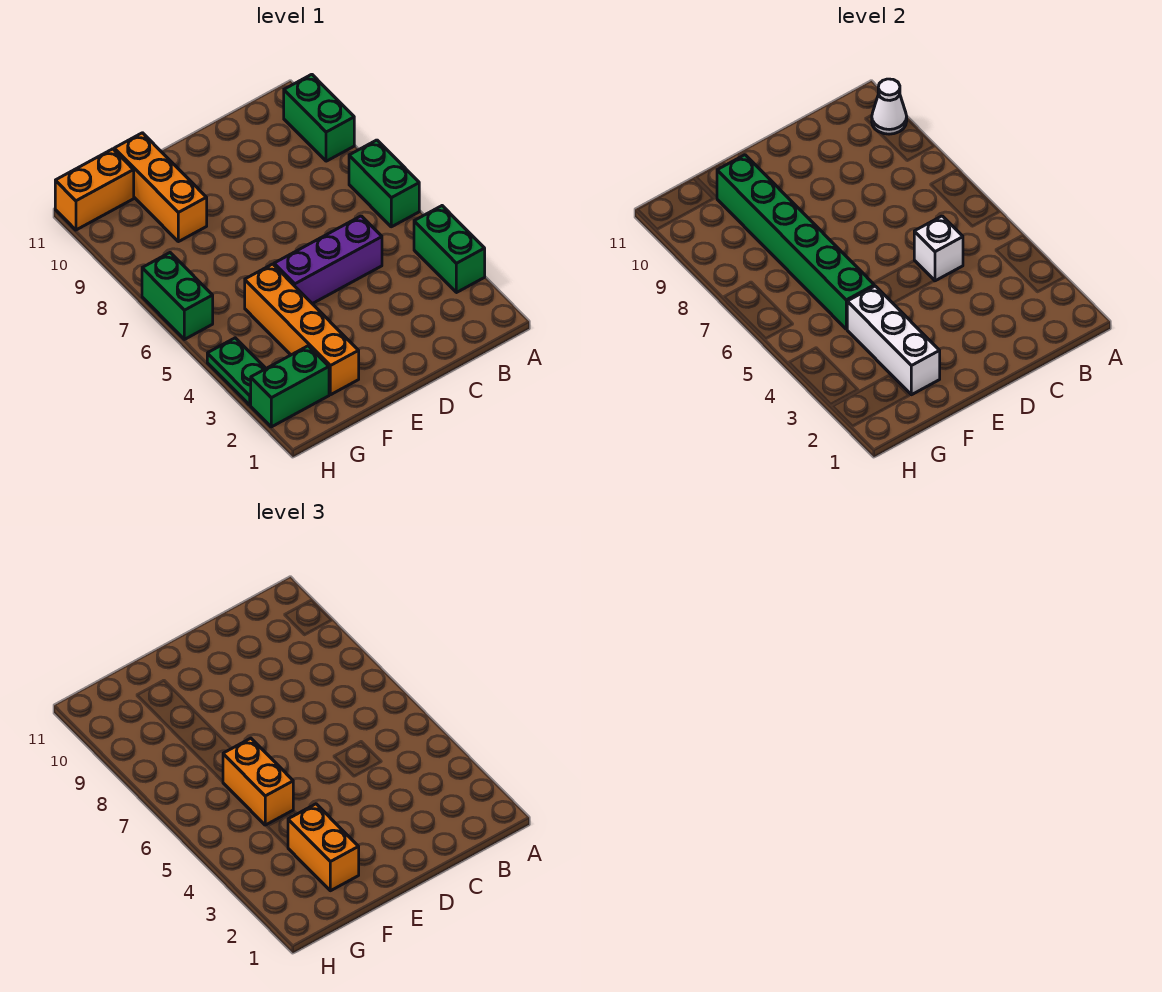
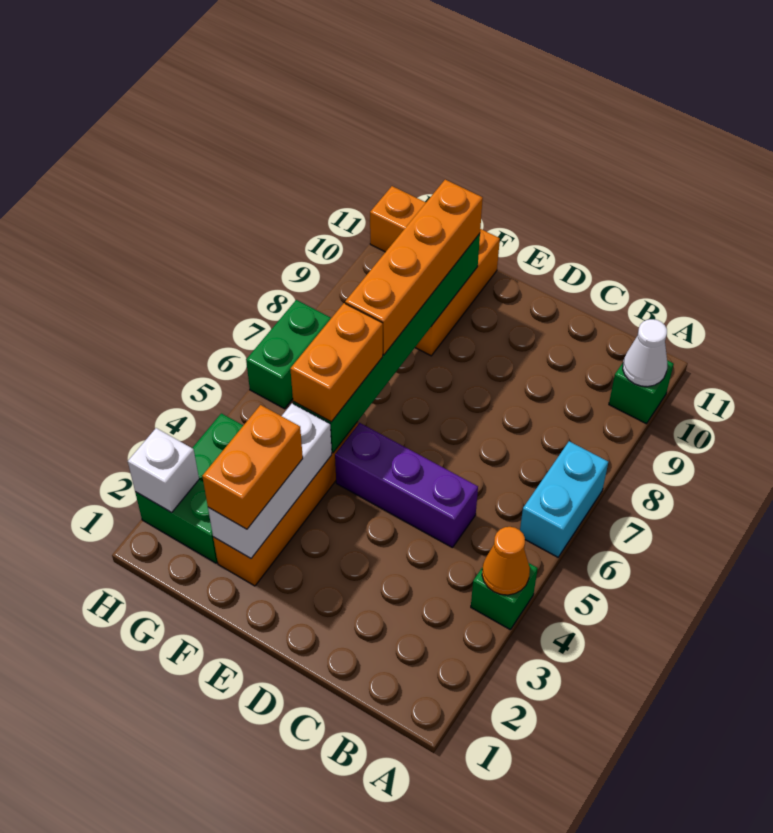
green 1x2 brick [414,206,485,293] -> green 1x1 brick [471,563,538,629]
none -> orange 1x1 cone [482,527,530,595]
green 1x2 brick [349,140,419,227] -> cyan 1x2 brick [520,441,608,557]
green 1x2 brick [284,74,354,161] -> green 1x1 brick [609,360,674,424]
white 1x1 brick [914,216,963,281] -> white 1x1 brick moved to [128,428,199,512]
none -> orange 1x4 brick [345,180,483,355]

